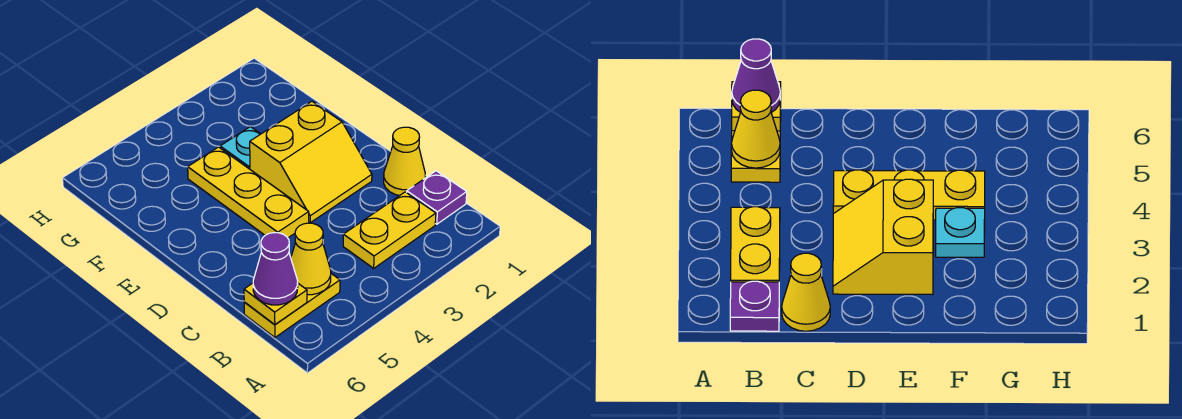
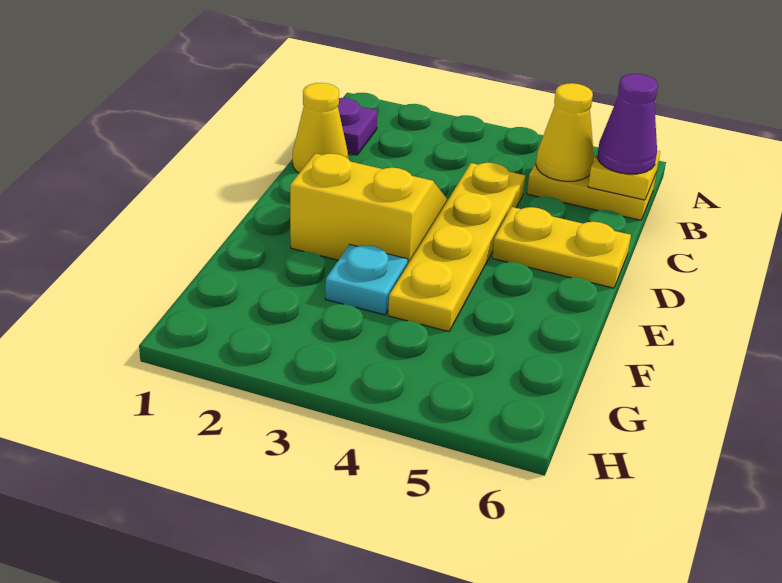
yellow 1x2 plate [343,192,436,268] -> yellow 1x2 plate moved to [492,207,631,288]
yellow 1x3 plate [188,147,309,238] -> yellow 1x4 plate [388,162,525,332]

